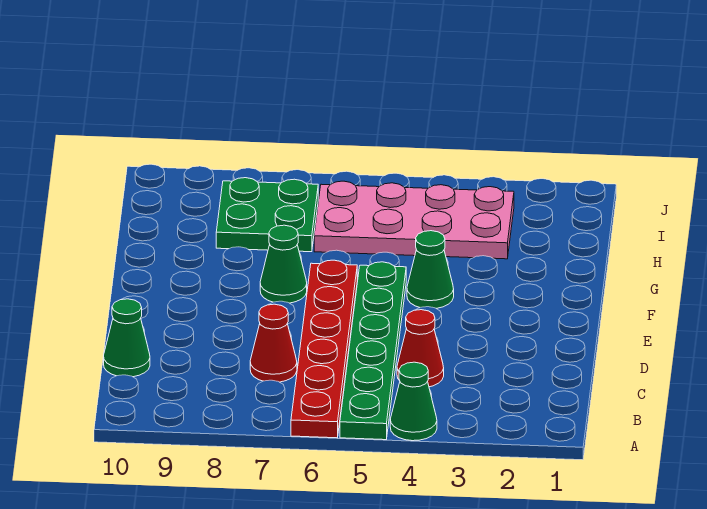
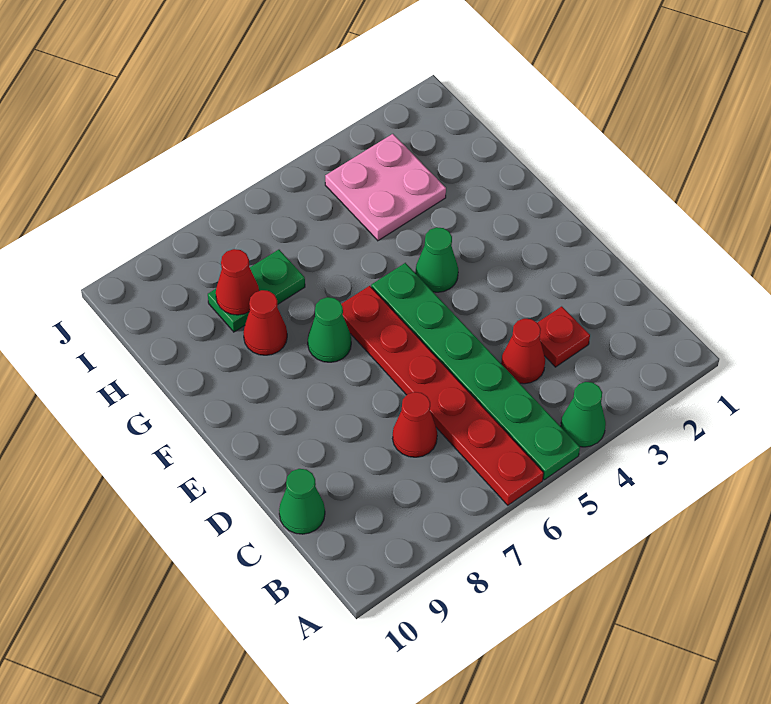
none -> red 1x1 plate [537,306,590,367]
none -> red 1x1 cone [243,290,287,355]
pink 2x4 plate [314,181,514,259] -> pink 2x2 plate [325,134,446,241]
green 2x2 plate [216,178,318,252] -> green 1x2 plate [208,250,305,332]
none -> red 1x1 cone [216,249,259,315]

